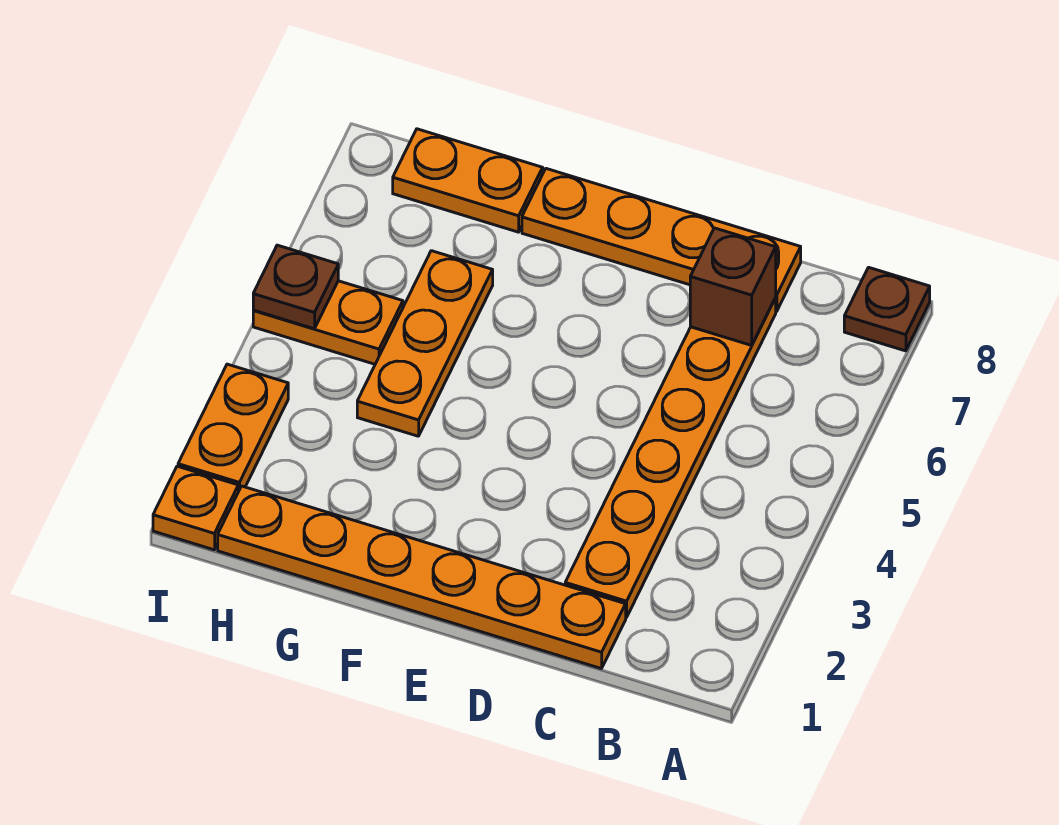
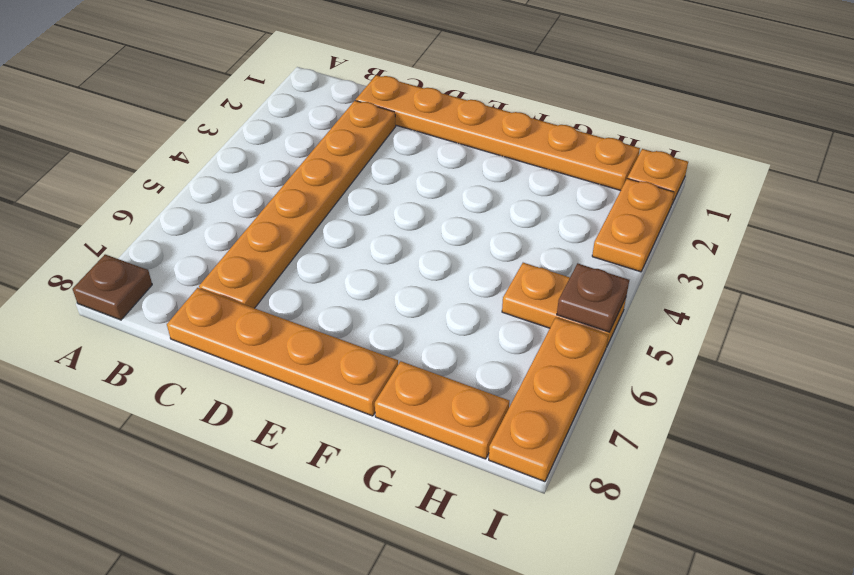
brown 1x1 brick [690,228,776,345] -> none
orange 1x3 plate [357,251,493,436] -> orange 1x3 plate moved to [489,317,608,482]

